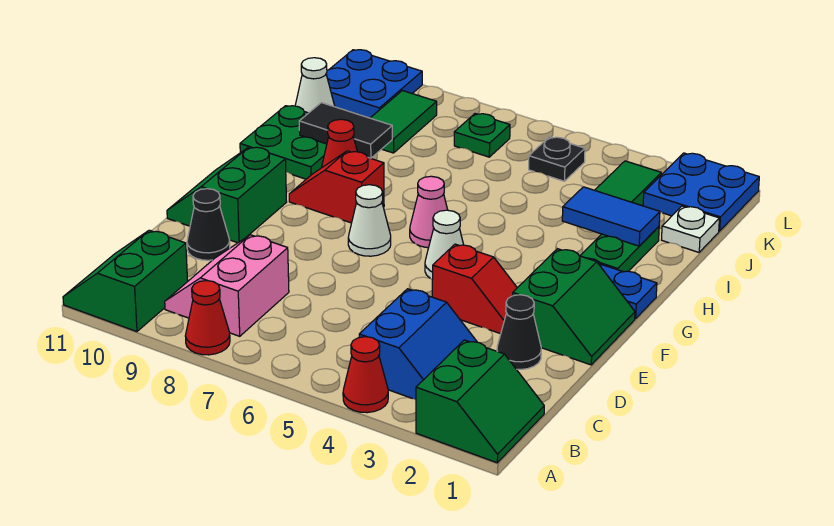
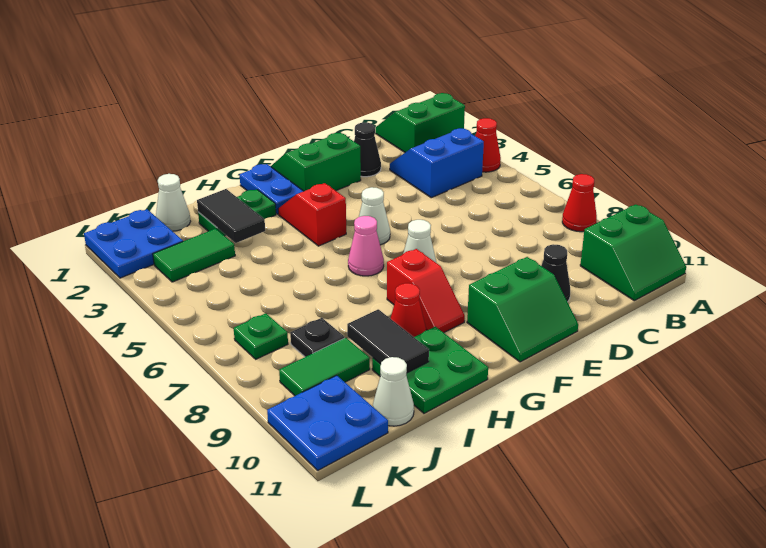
pink 2x2 slope [165,235,289,336] -> none
red 1x2 slope [432,244,517,334] -> red 1x2 slope moved to [278,183,346,246]
blue 1x2 tile [562,187,660,246] -> black 1x2 tile [197,189,265,243]
white 1x1 plate [662,206,719,252] -> white 1x1 cone [156,174,190,231]
black 1x1 plate [529,137,585,181] -> black 1x1 plate moved to [290,318,345,357]

